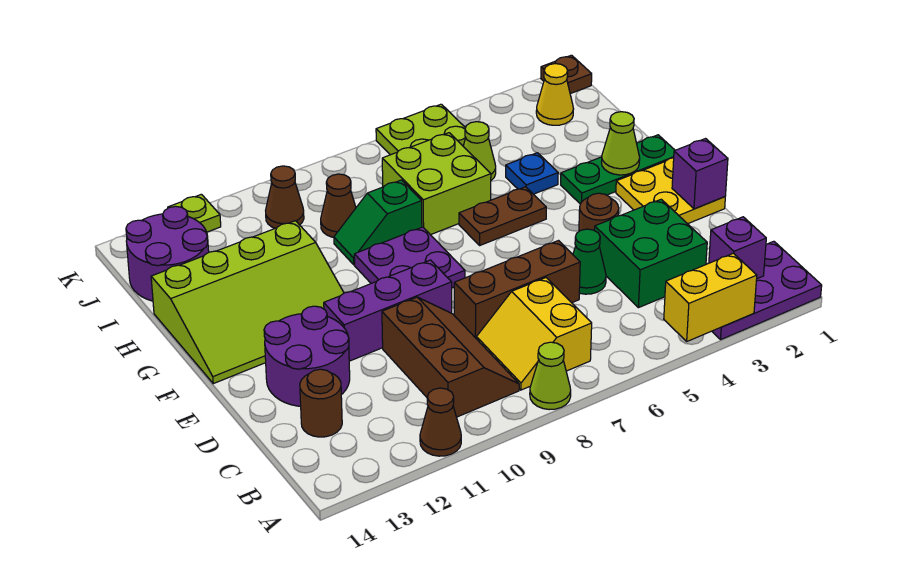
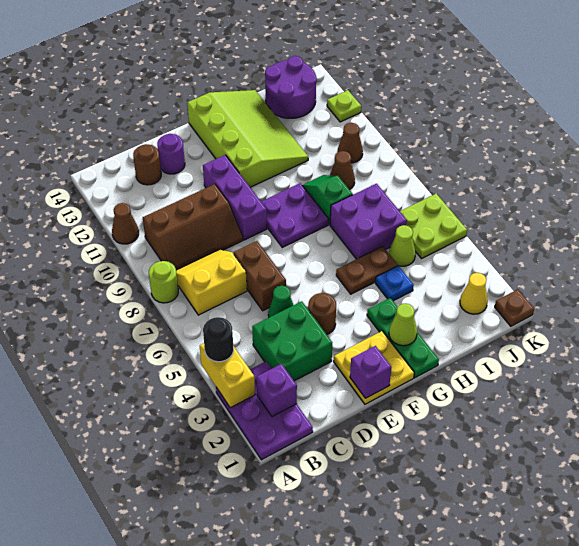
none -> black 1x1 round brick [203,317,234,362]
lime 1x1 cone [530,342,571,410] -> lime 1x1 round brick [149,261,178,303]
brown 1x3 brick [454,241,580,339] -> brown 1x2 brick [234,241,286,311]
purple 2x2 round brick [264,306,350,406] -> purple 1x1 round brick [157,134,185,174]
lime 3x4 slope [151,221,344,384] -> lime 3x4 slope turned to [187,90,309,187]
brown 1x2 plate [459,187,546,245] -> brown 1x2 plate turned to [336,246,398,294]
lime 2x2 brick [382,133,491,235] -> purple 2x2 brick [330,184,407,259]

